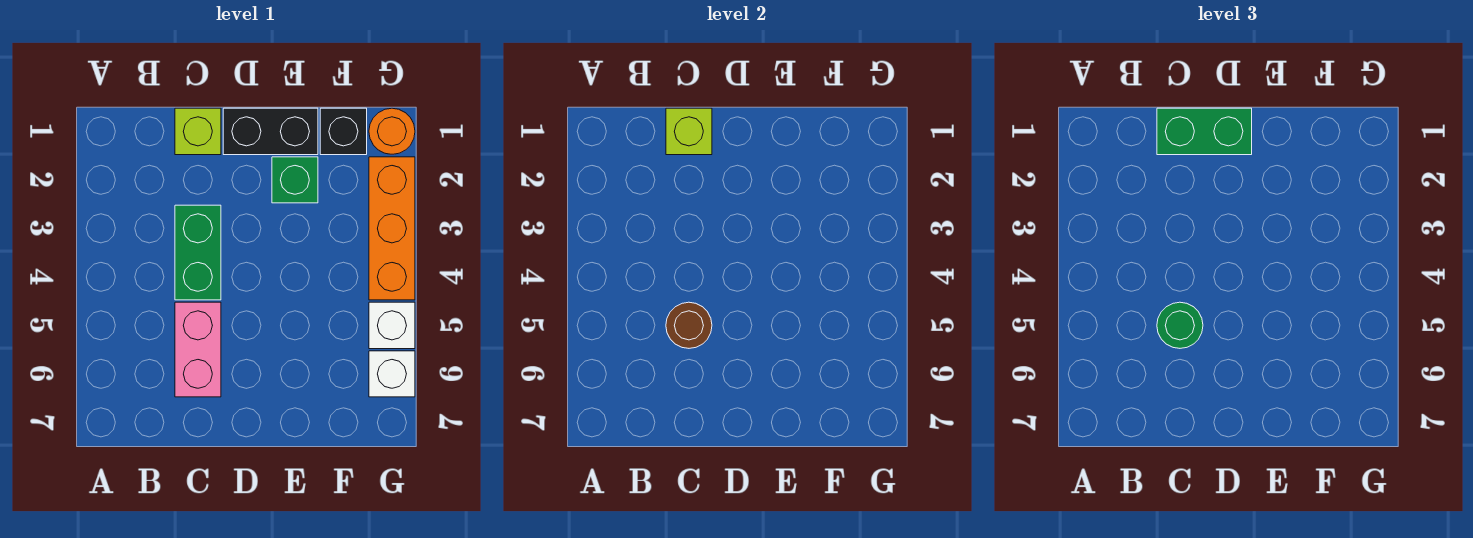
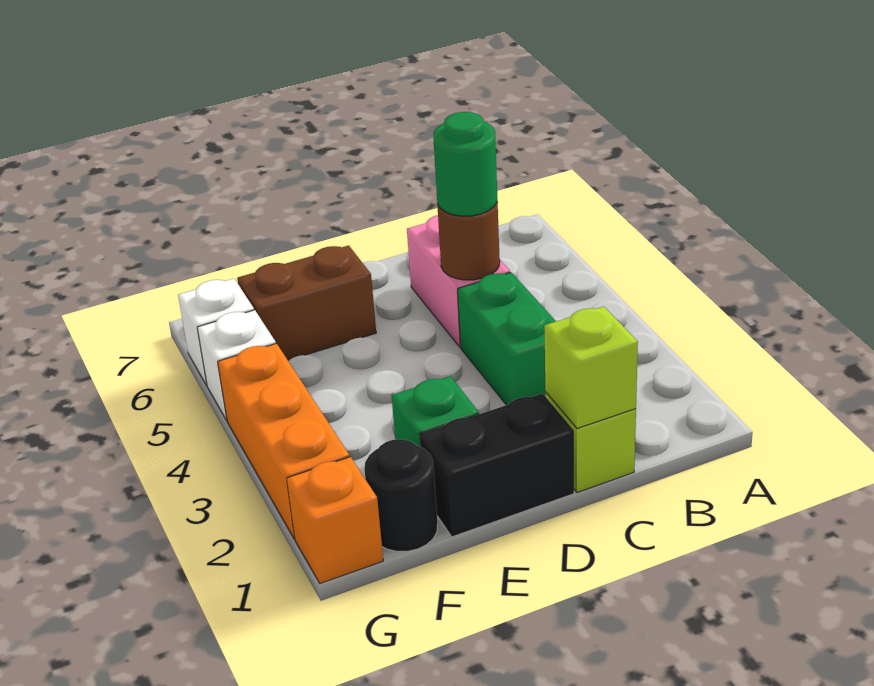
green 1x2 brick [1157,108,1252,155] -> none
none -> brown 1x2 brick [237,245,376,360]
black 1x1 brick [320,108,367,155] -> black 1x1 round brick [364,439,437,552]
orange 1x1 round brick [369,108,415,154] -> orange 1x1 brick [287,457,383,584]

